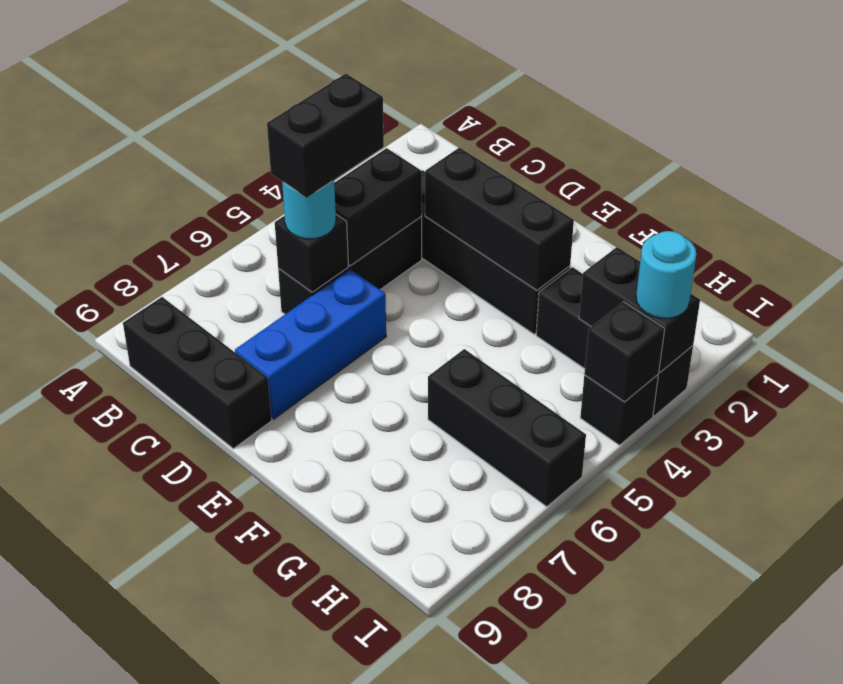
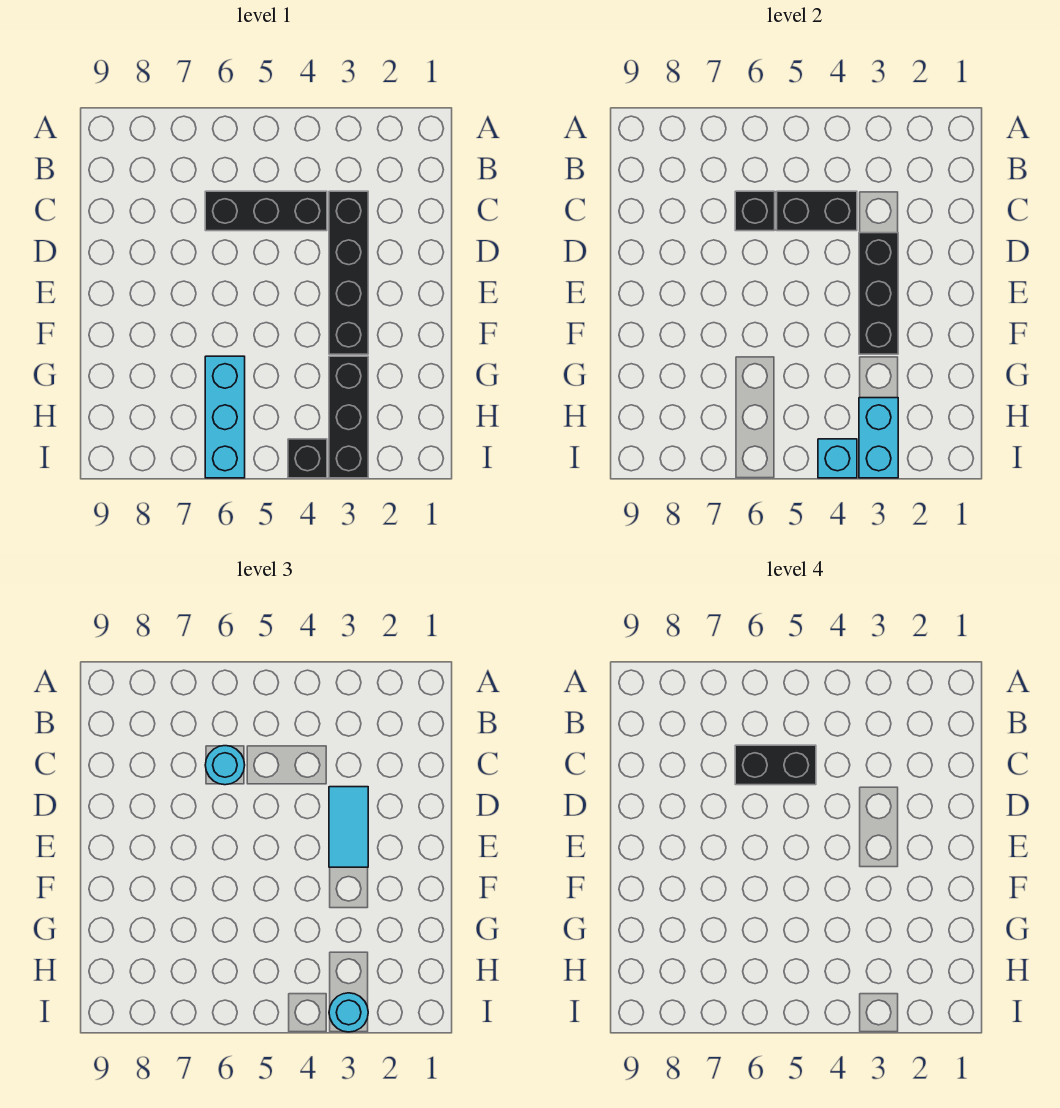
black 1x3 brick [123,297,272,449] -> none
none -> cyan 1x2 tile [329,787,368,867]
blue 1x3 brick [235,269,386,419] -> none
black 1x3 brick [428,349,586,507] -> cyan 1x3 brick [205,356,245,478]
black 1x2 brick [579,247,700,372] -> cyan 1x2 brick [859,398,898,478]
black 1x1 brick [584,302,665,402] -> cyan 1x1 brick [818,439,857,478]

